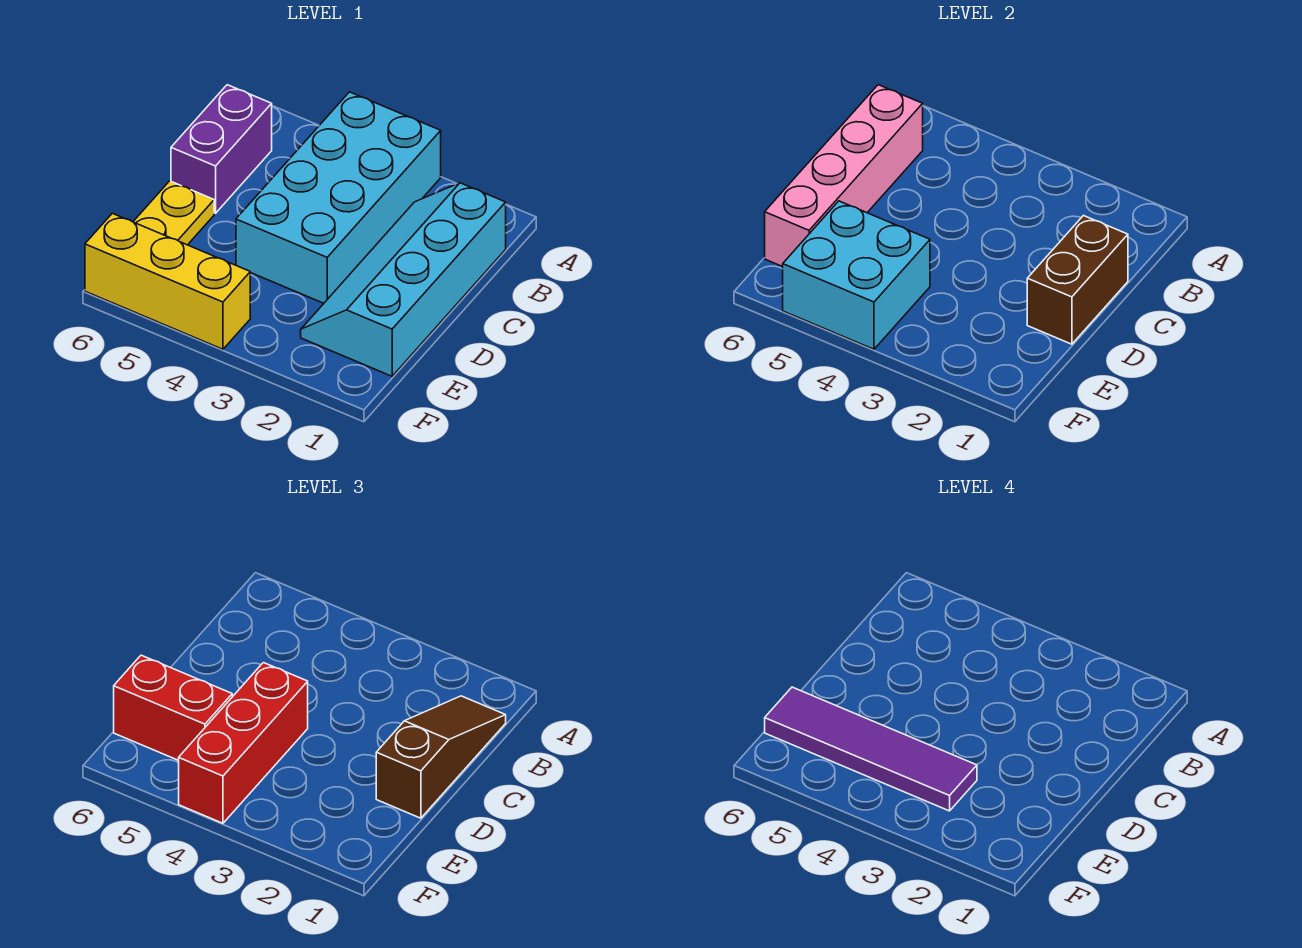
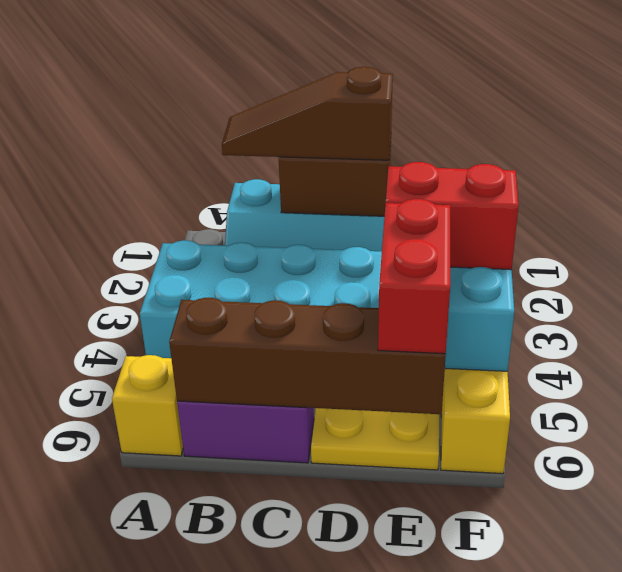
none -> yellow 1x1 brick [112,355,183,456]
pink 1x4 brick [765,85,923,267] -> brown 1x4 brick [169,298,446,414]
red 1x3 brick [179,663,308,823] -> red 1x2 brick [386,162,519,270]
purple 1x4 tile [765,687,977,811] -> none

